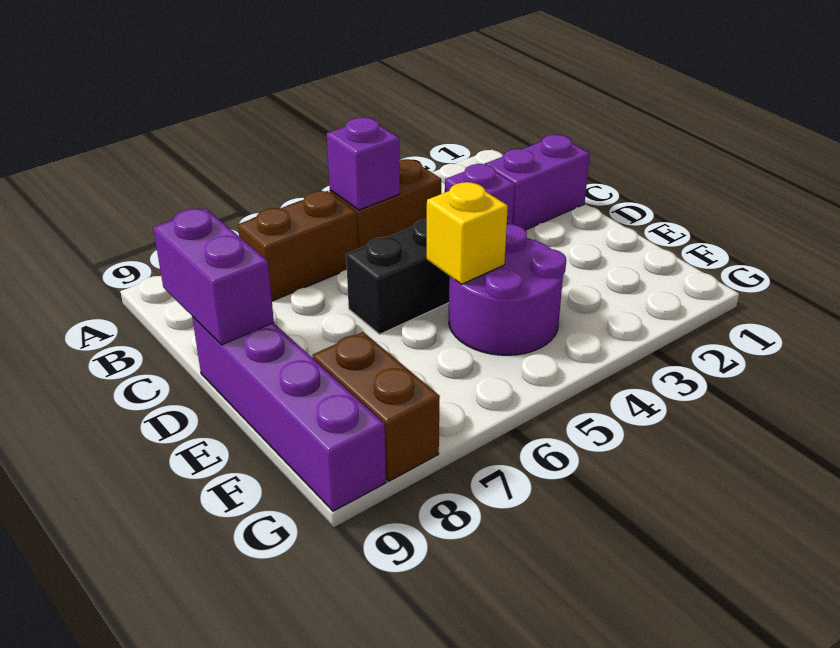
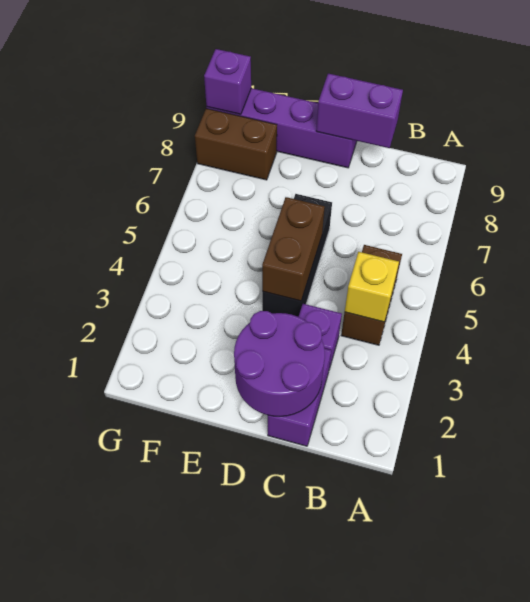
purple 1x1 brick [327,117,400,210] -> purple 1x1 brick moved to [204,49,251,114]
brown 1x2 brick [238,191,358,301] -> brown 1x2 brick moved to [262,197,325,301]
purple 2x2 round brick [449,224,566,355] -> purple 2x2 round brick moved to [234,311,325,416]
yellow 1x1 brick [427,182,508,284] -> yellow 1x1 brick moved to [345,252,399,322]

